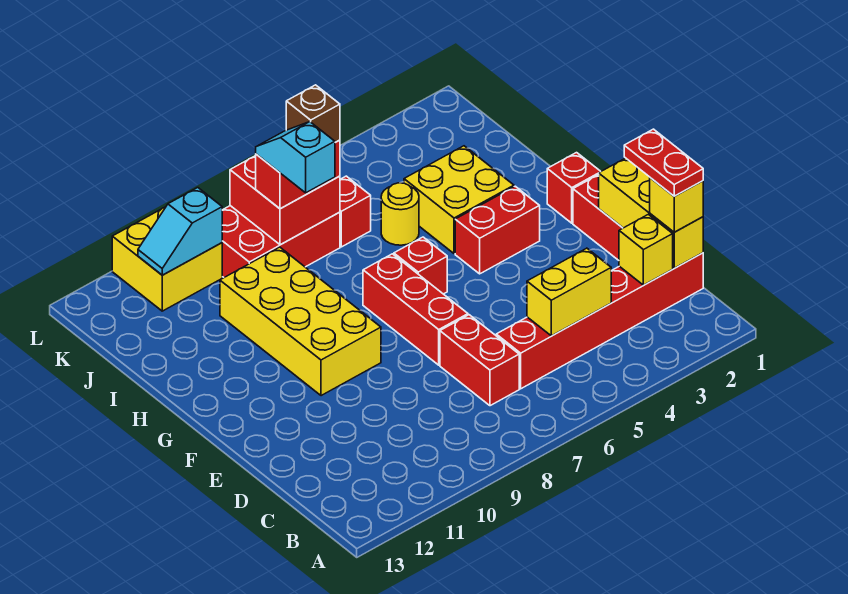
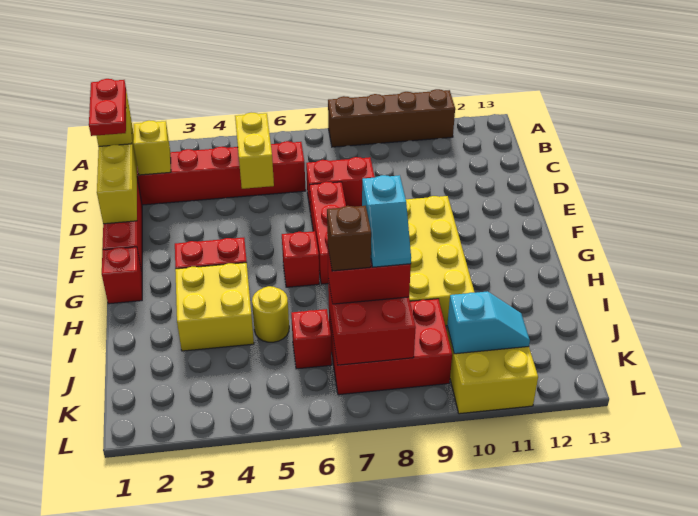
none -> brown 1x4 brick [328,89,455,147]
yellow 1x2 brick [527,248,611,336] -> yellow 1x2 brick turned to [235,113,274,189]
red 1x2 brick [440,315,519,406] -> red 1x2 brick turned to [306,157,375,207]

